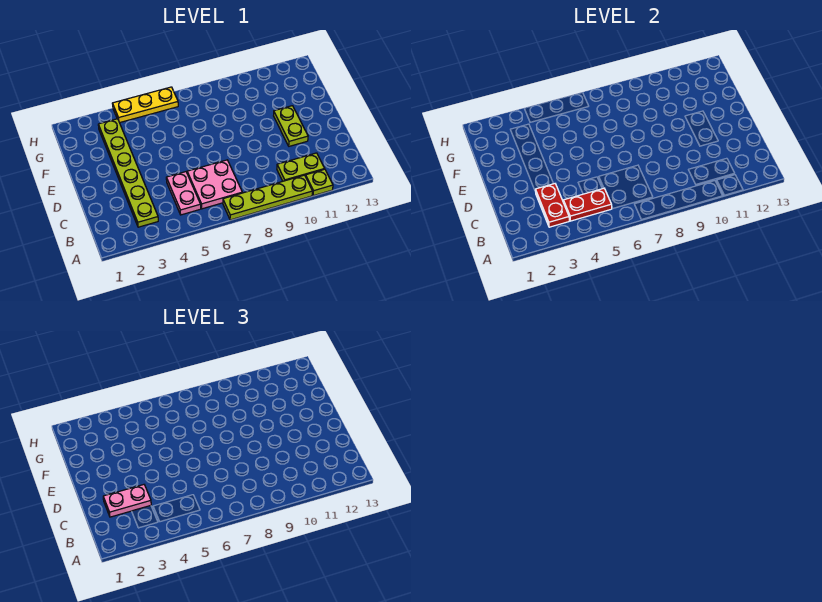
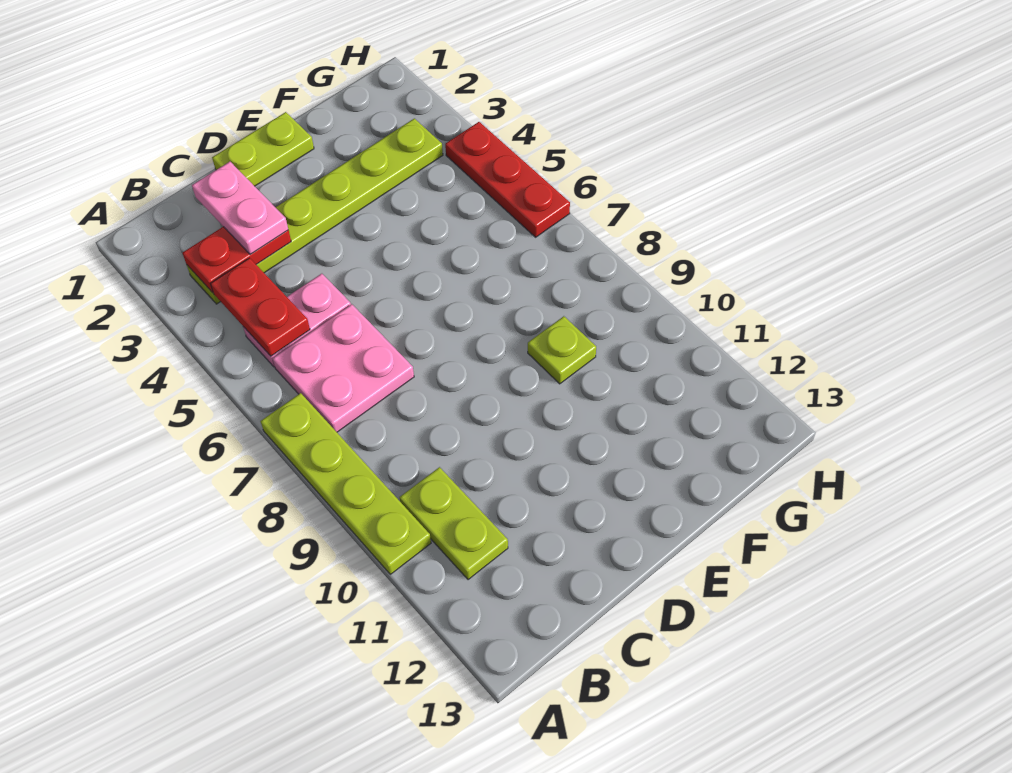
lime 1x1 plate [306,169,333,196] -> lime 1x1 plate moved to [528,316,596,384]
lime 1x2 plate [274,106,308,146] -> lime 1x2 plate moved to [212,112,314,186]
yellow 1x3 plate [112,87,178,123] -> red 1x3 plate [445,122,570,237]

